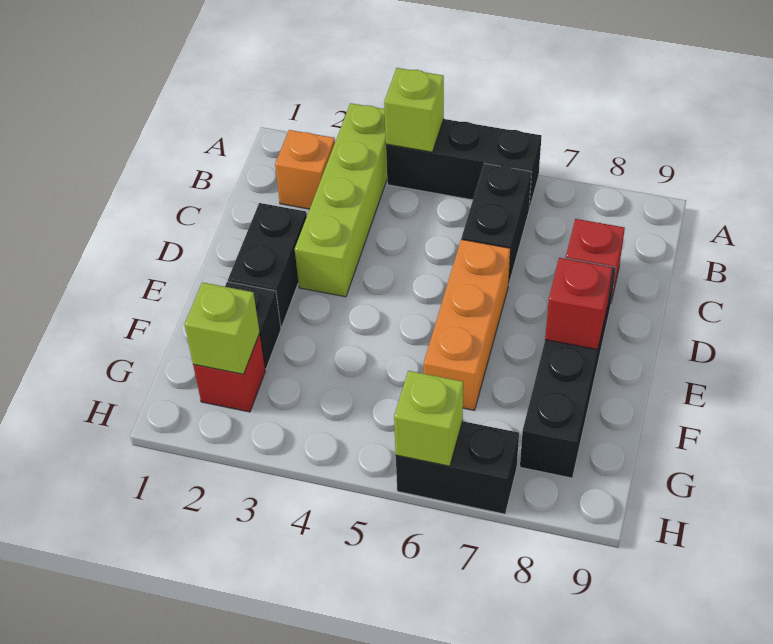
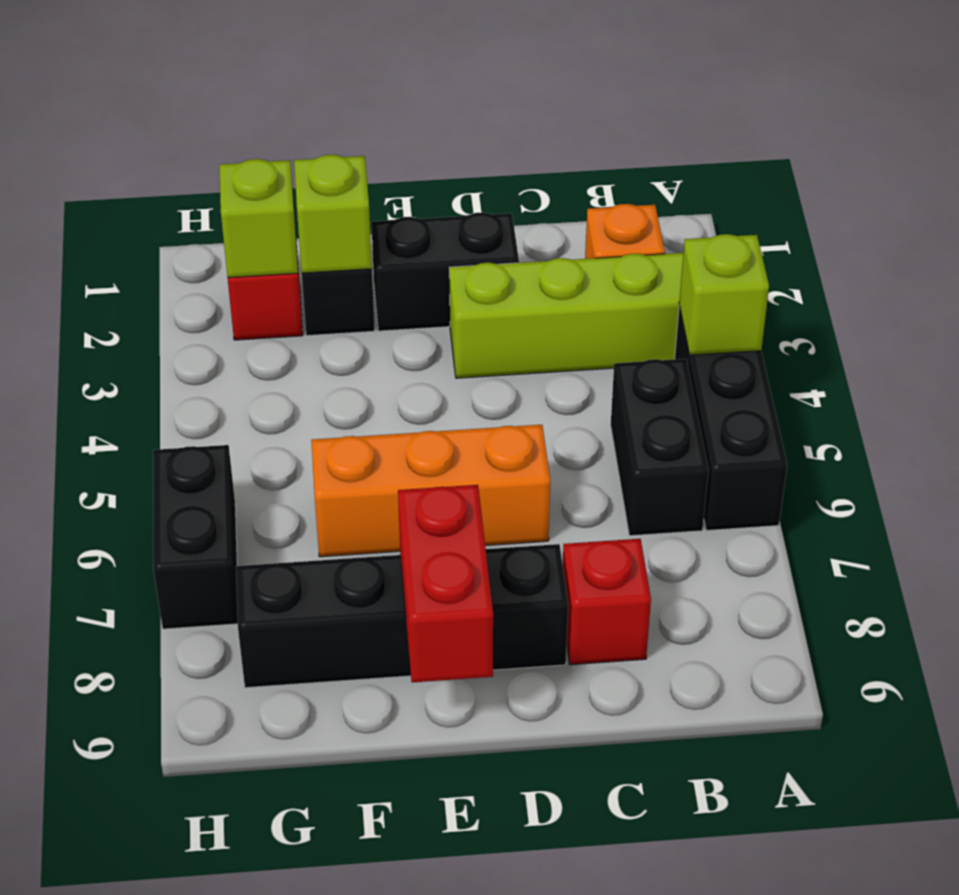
black 1x2 brick [461,163,531,285] -> black 1x2 brick turned to [611,359,709,536]
red 1x1 brick [545,258,612,350] -> red 1x2 brick [398,485,493,683]
lime 1x1 brick [394,371,463,466] -> lime 1x1 brick moved to [294,155,372,273]

